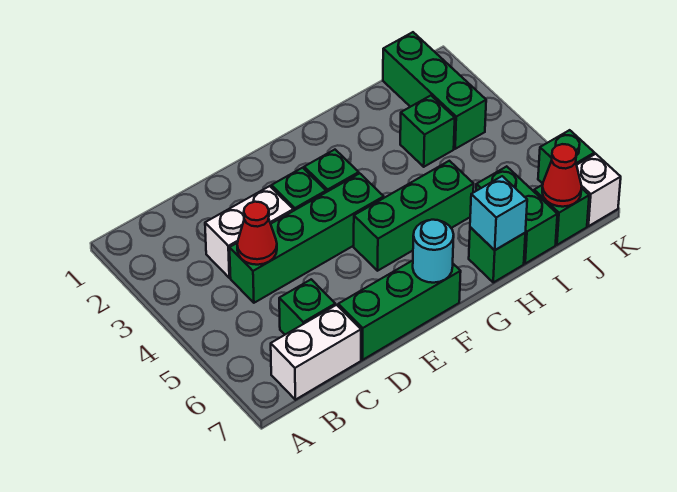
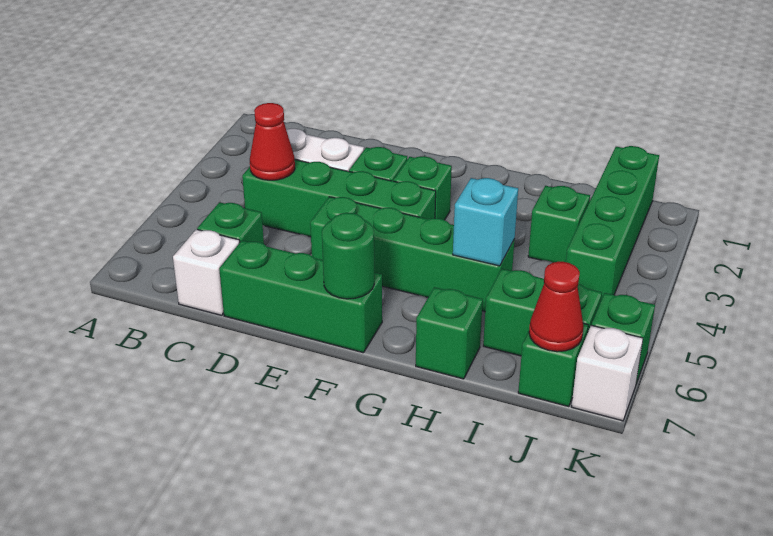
white 1x2 brick [271,305,361,400] -> white 1x1 brick [173,229,240,315]
green 1x3 brick [354,161,474,271] -> green 1x4 brick [310,197,515,311]
cyan 1x1 round brick [413,220,454,283] -> green 1x1 round brick [322,213,374,299]
cyan 1x1 brick [470,176,527,250] -> cyan 1x1 brick moved to [453,178,518,266]
green 1x2 brick [476,166,557,264] -> green 1x2 brick turned to [483,269,602,356]
green 1x3 brick [383,32,486,149] -> green 1x4 brick [566,146,659,300]

